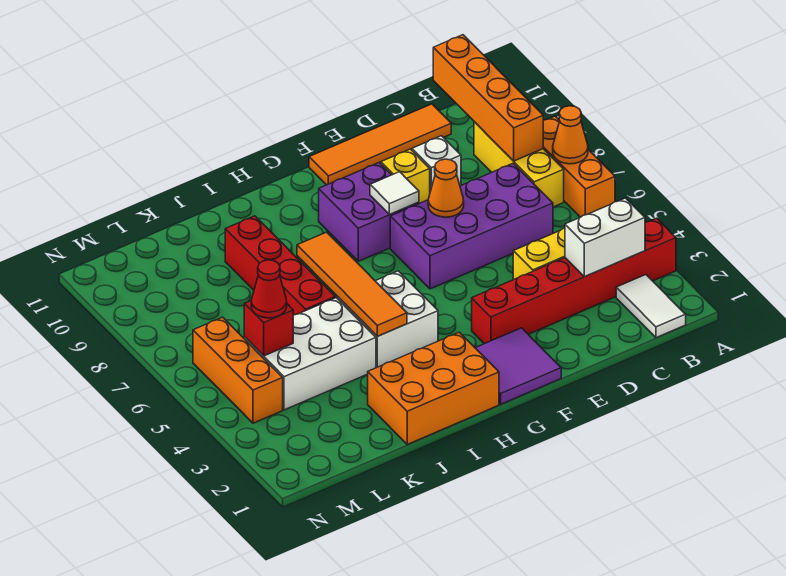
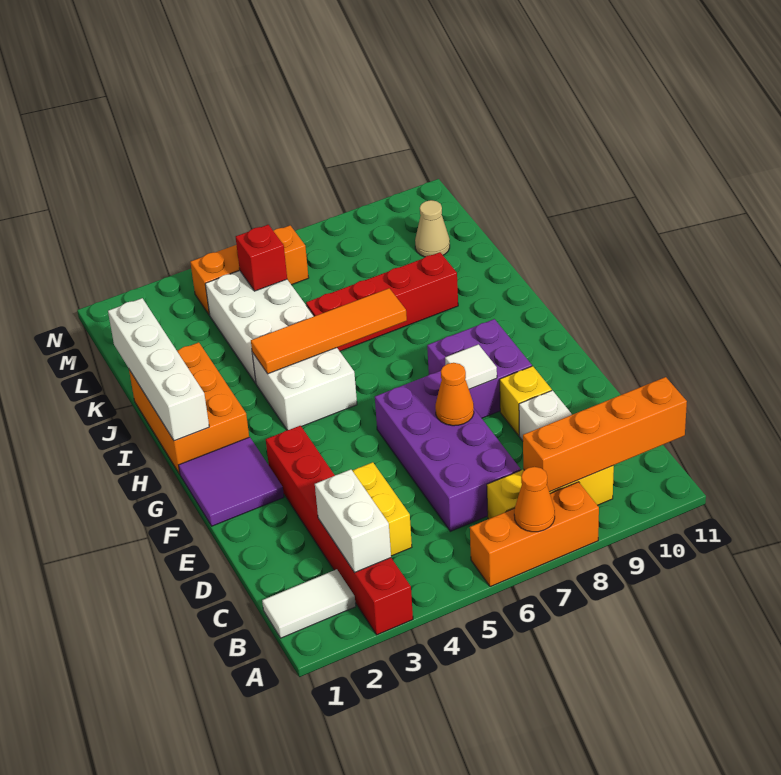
orange 1x4 tile [309,104,451,185] -> none
none -> white 1x4 brick [108,298,209,441]
red 1x1 cone [251,260,287,318] -> none
none -> tan 1x1 cone [415,200,450,257]

